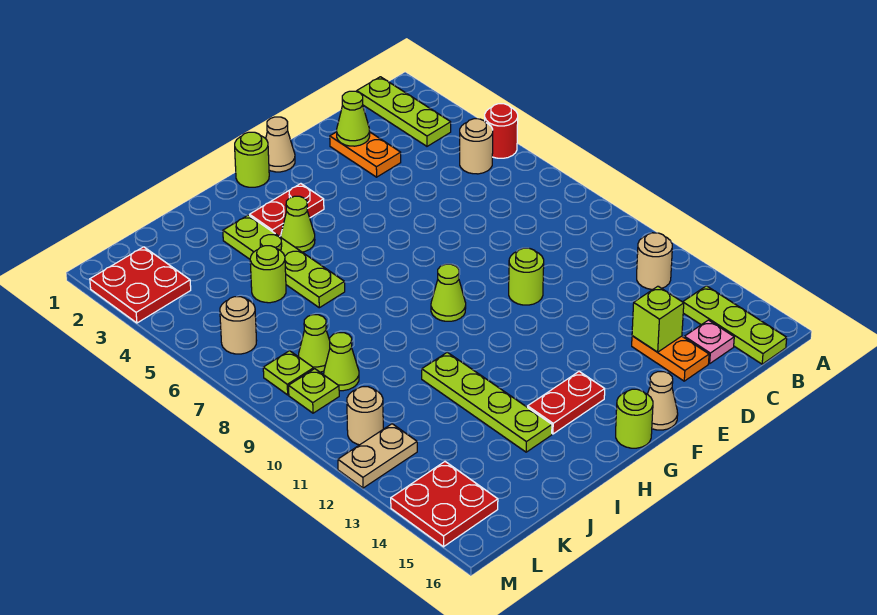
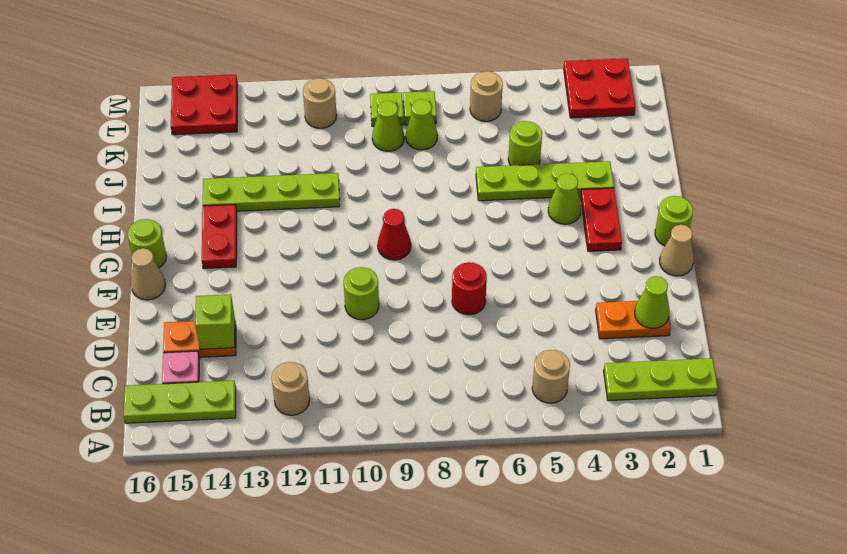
red 1x1 round brick [485,104,518,158] -> red 1x1 round brick moved to [452,262,487,315]
lime 1x1 cone [431,264,466,321] -> red 1x1 cone [378,209,411,260]
tan 1x2 plate [338,424,417,488] -> none

